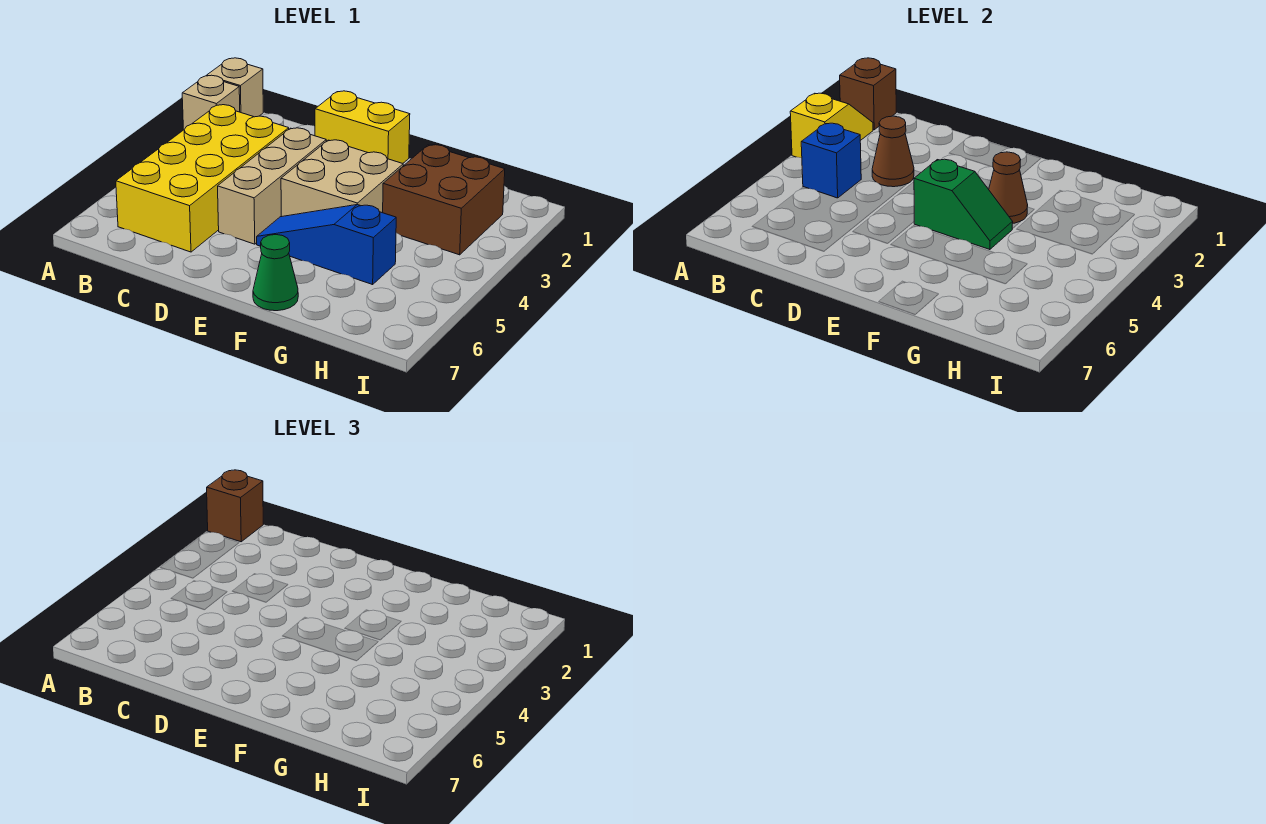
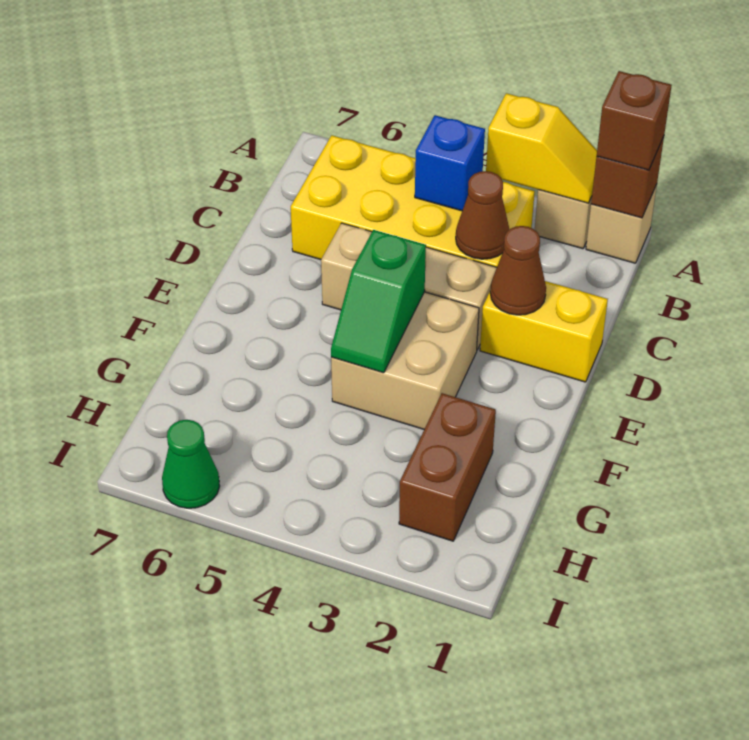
yellow 1x2 brick [315,91,410,163] -> yellow 1x2 brick turned to [480,281,608,382]
blue 1x3 slope [257,205,396,285] -> none
brown 1x1 cone [989,152,1028,223] -> brown 1x1 cone moved to [490,226,546,315]
green 1x1 cone [253,235,298,311] -> green 1x1 cone moved to [162,420,220,508]
brown 2x2 brick [383,145,505,255] -> brown 1x2 brick [399,393,496,541]

